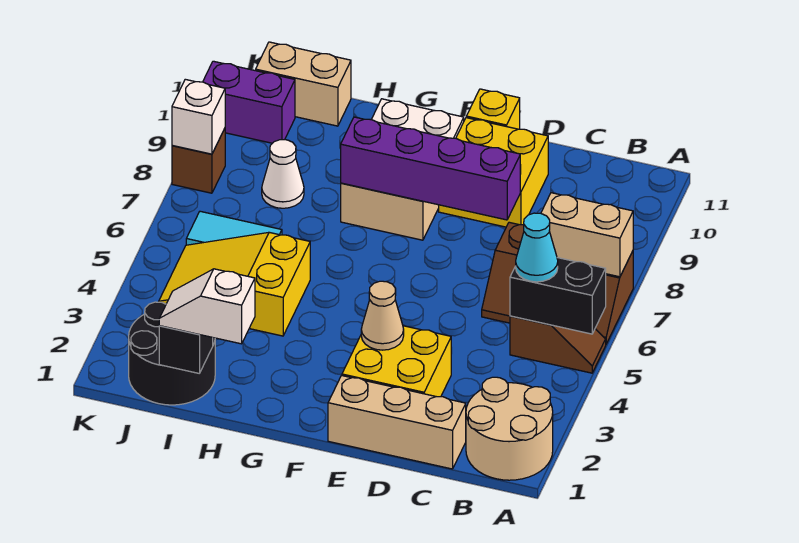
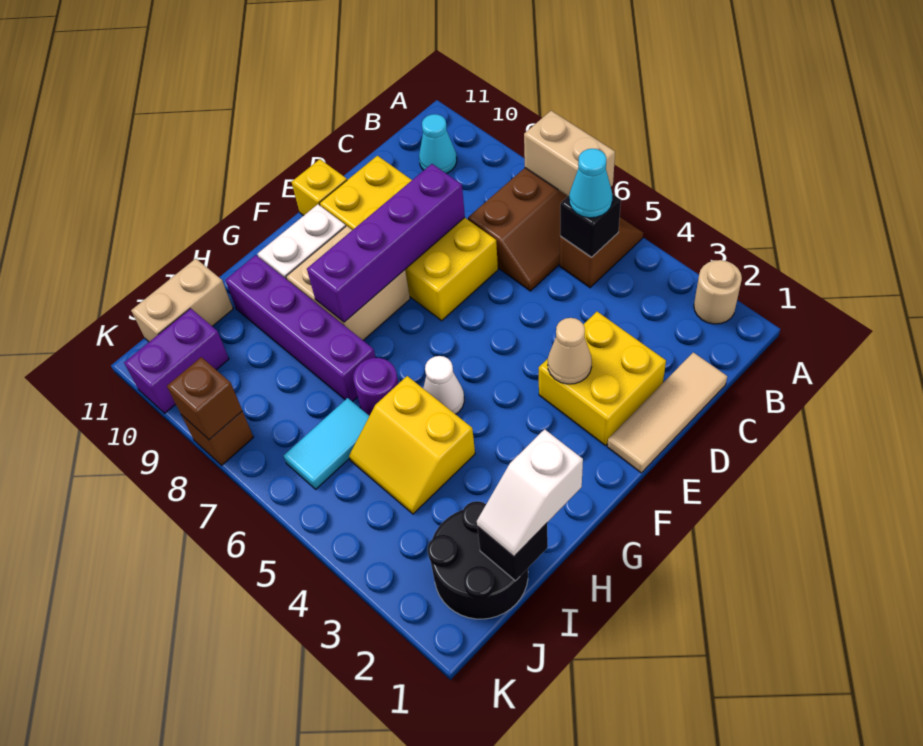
tan 2x2 round brick [466,377,553,480] -> tan 1x1 round brick [694,260,742,324]
black 1x2 brick [510,258,606,334] -> black 1x1 brick [560,194,621,257]
tan 1x2 brick [541,193,633,277] -> tan 1x2 brick turned to [524,111,615,196]
none -> cyan 1x1 cone [419,114,457,174]
tan 1x3 brick [328,376,466,469] -> tan 1x3 tile [607,352,727,473]
yellow 2x2 brick [439,118,548,227] -> yellow 2x4 brick [320,156,498,321]
yellow 2x3 slope [159,232,310,336] -> yellow 2x2 slope [349,376,475,514]
none -> purple 1x1 round brick [353,358,399,416]
none -> purple 1x4 brick [225,255,376,402]
white 1x1 cone [262,140,304,208] -> white 1x1 cone moved to [423,356,464,414]
white 1x1 brick [172,79,225,154] -> brown 1x1 brick [167,357,243,440]

